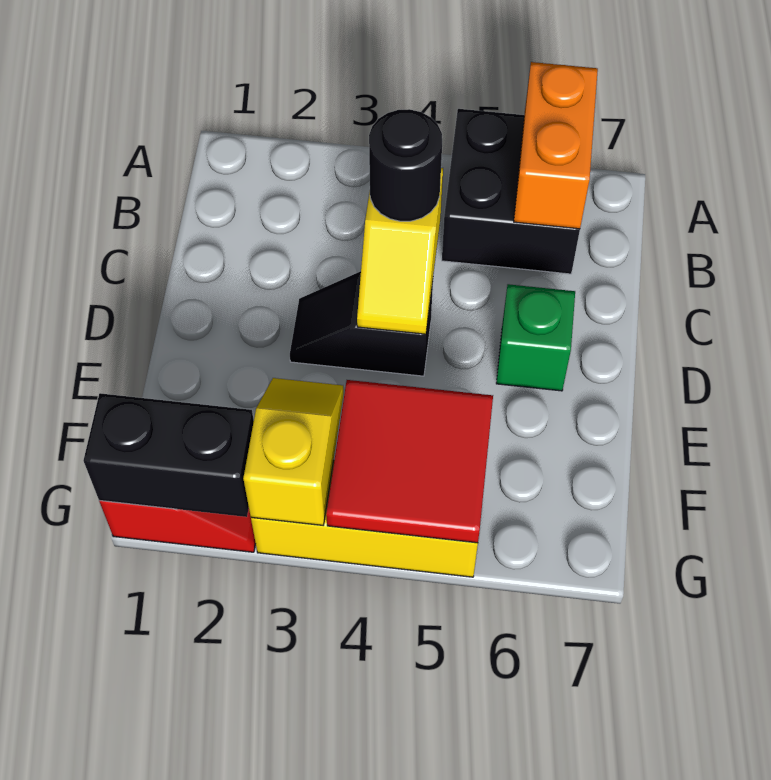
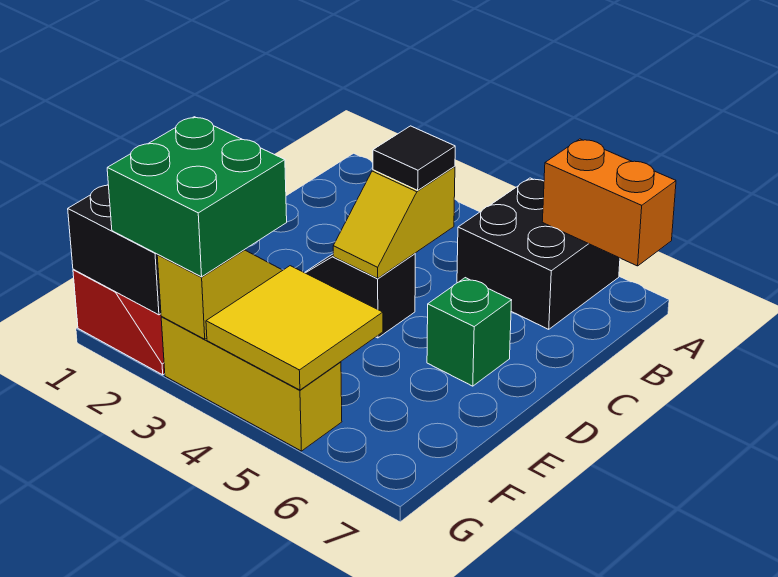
orange 1x2 brick [514,62,598,229] -> orange 1x2 brick turned to [542,139,676,266]
black 1x1 round brick [369,109,442,221] -> black 1x1 tile [373,126,455,190]
none -> green 2x2 brick [107,117,287,277]
red 2x2 tile [326,380,493,543] -> yellow 2x2 tile [206,266,383,390]

